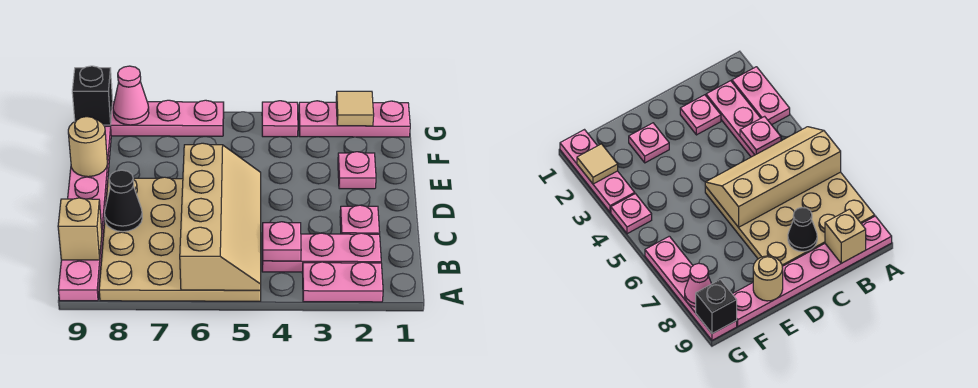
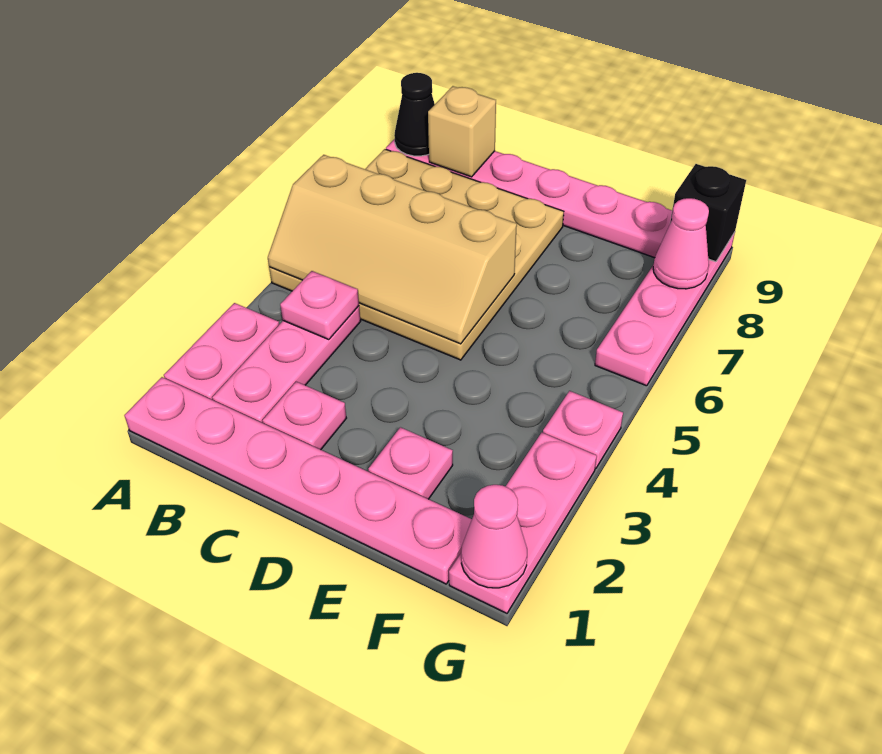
none -> pink 1x6 plate [124,377,472,584]
black 1x1 cone [105,170,142,232] -> black 1x1 cone moved to [394,73,435,156]
tan 1x1 round brick [68,117,107,177] -> none
none -> pink 1x1 cone [461,485,527,588]
tan 1x1 tile [336,91,374,126] -> none

